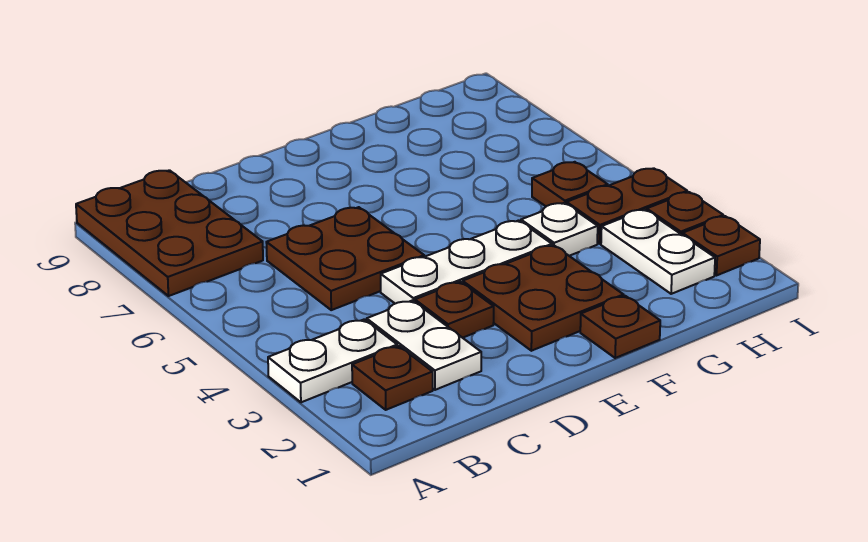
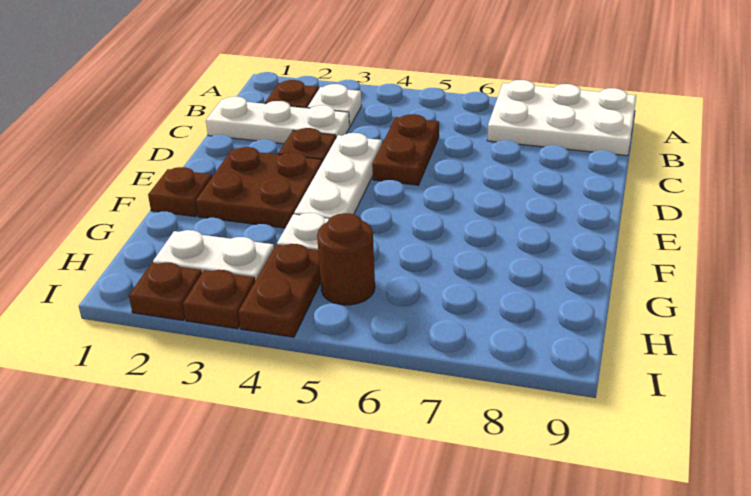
white 1x2 plate [268,319,397,402] -> white 1x1 plate [308,84,362,127]
brown 2x3 plate [76,170,263,296] -> white 2x3 plate [487,80,636,156]
white 1x2 plate [367,300,481,390] -> white 1x3 plate [206,97,350,144]
brown 2x2 plate [266,207,424,310] -> brown 1x2 plate [372,114,439,185]
brown 1x1 plate [532,162,608,206] -> brown 1x1 round brick [317,213,375,305]

